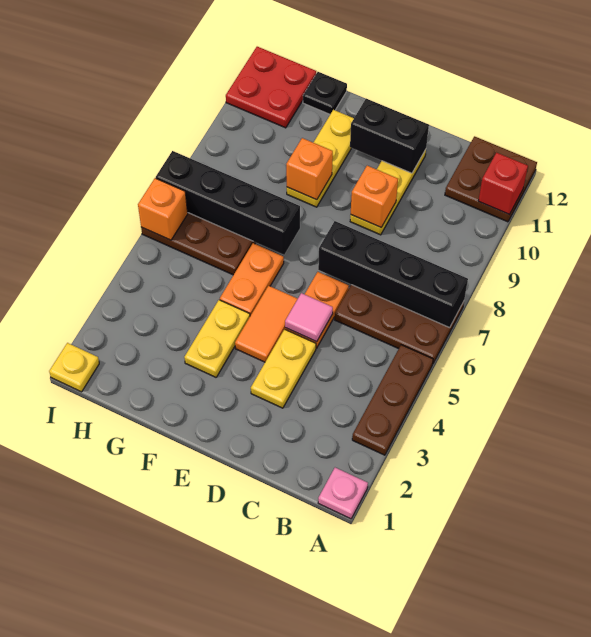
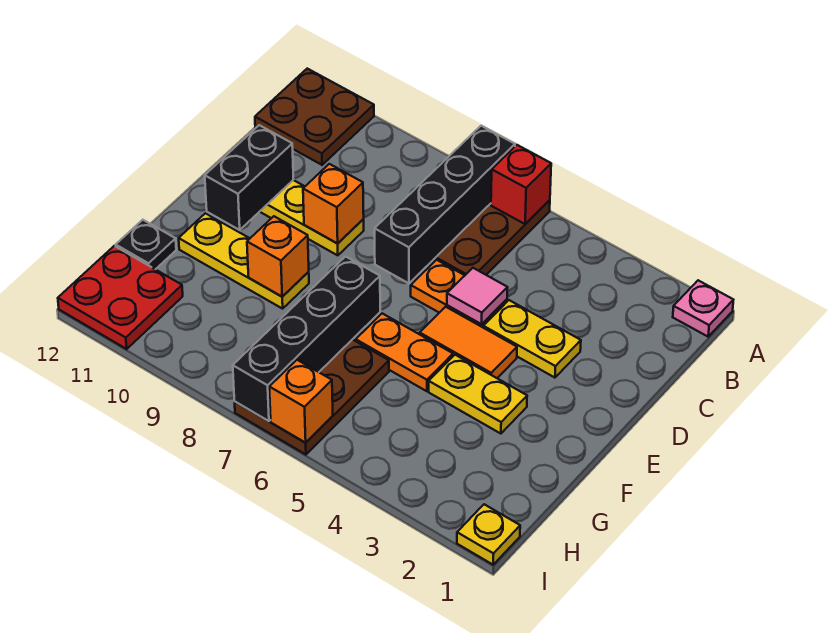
brown 1x3 plate [352,345,433,455] -> none
red 1x1 brick [478,153,528,214] -> red 1x1 brick moved to [491,145,551,224]

